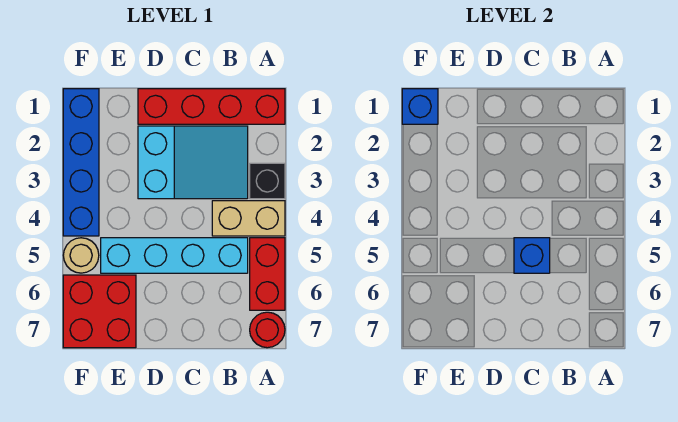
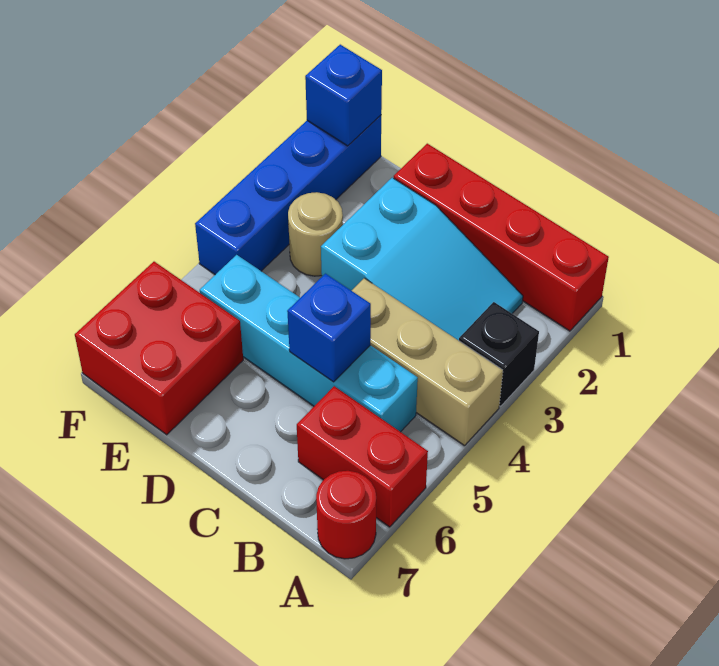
tan 1x2 brick [212,201,285,236] -> tan 1x3 brick [352,278,503,446]
red 1x2 brick [250,238,285,310] -> red 1x2 brick turned to [297,386,428,527]
tan 1x1 round brick [63,238,99,273] -> tan 1x1 round brick moved to [288,192,343,276]

